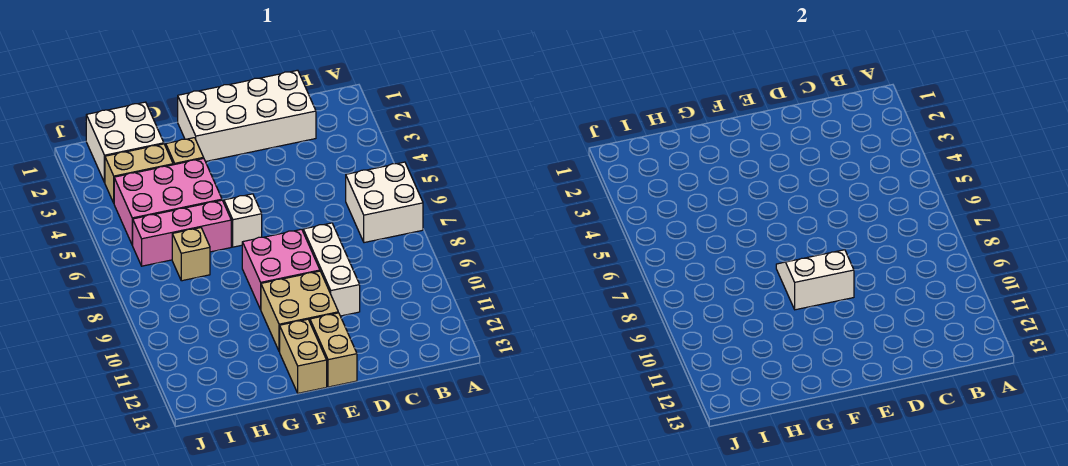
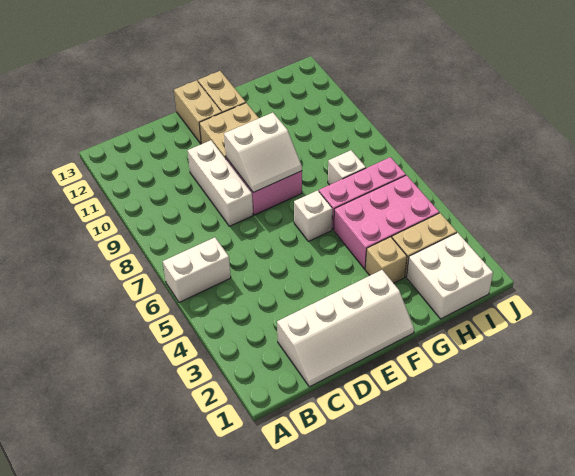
white 2x2 brick [346,162,423,243] -> white 1x2 brick [163,237,231,302]
white 2x4 brick [178,70,316,162] -> white 2x4 slope [277,270,414,387]
tan 1x1 brick [172,228,210,281] -> white 1x1 brick [328,150,366,185]

